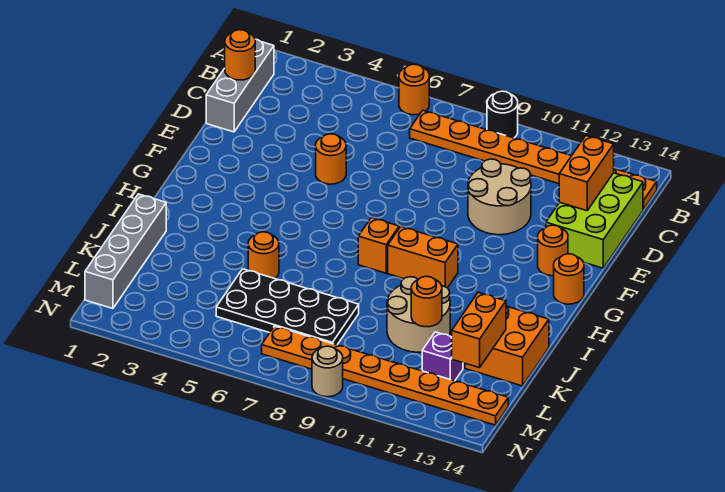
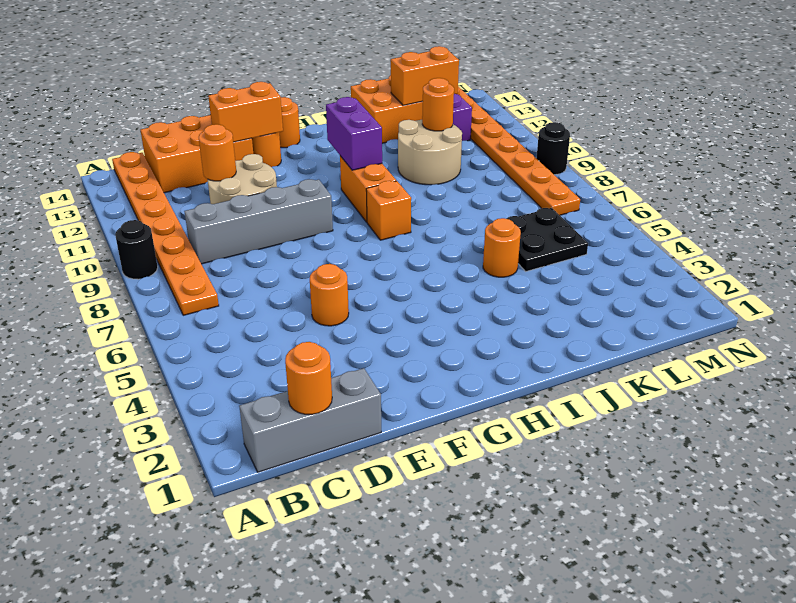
orange 1x1 round brick [399,64,429,115] -> orange 1x1 round brick moved to [199,124,236,181]
lime 2x3 brick [546,173,643,268] -> orange 2x3 brick [140,115,253,193]
orange 1x2 brick [559,136,614,211] -> orange 1x2 brick moved to [208,82,283,142]
none -> purple 1x2 brick [326,97,382,170]
grey 1x4 brick [85,194,166,309] -> grey 1x4 brick moved to [185,179,333,264]
black 2x4 plate [216,269,359,345] -> black 2x2 plate [506,208,588,271]
tan 1x1 round brick [312,346,343,397] -> black 1x1 round brick [536,122,570,175]

